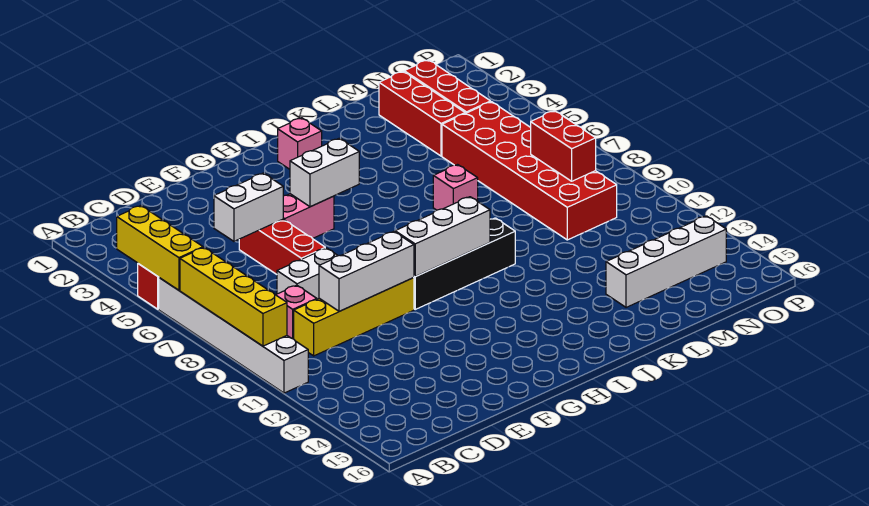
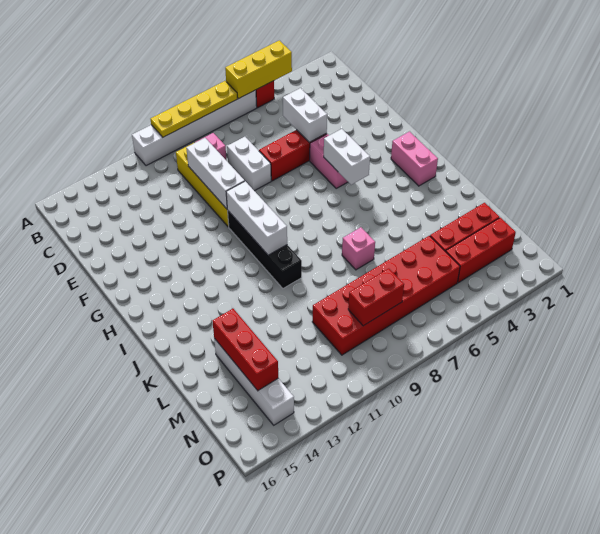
yellow 1x4 brick [180,248,287,346] -> yellow 1x4 plate [151,81,238,137]
pink 1x1 brick [277,118,322,169] -> pink 1x2 brick [391,132,438,186]
none -> red 1x3 brick [213,309,278,391]

